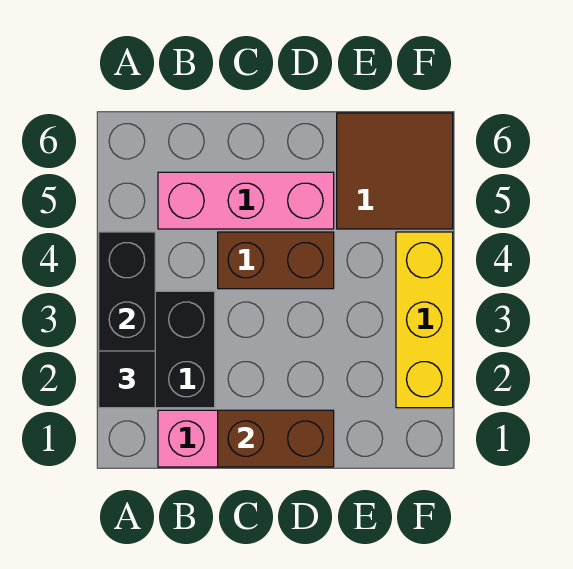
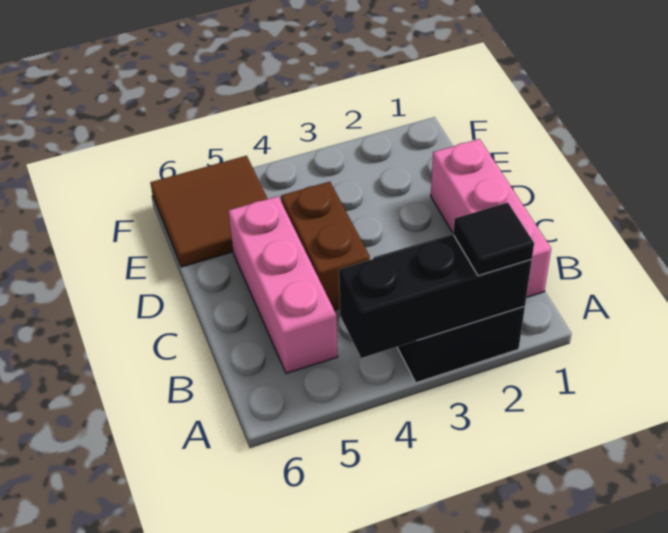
brown 1x2 brick [218,410,334,467] -> none
yellow 1x3 brick [396,232,453,408] -> none

